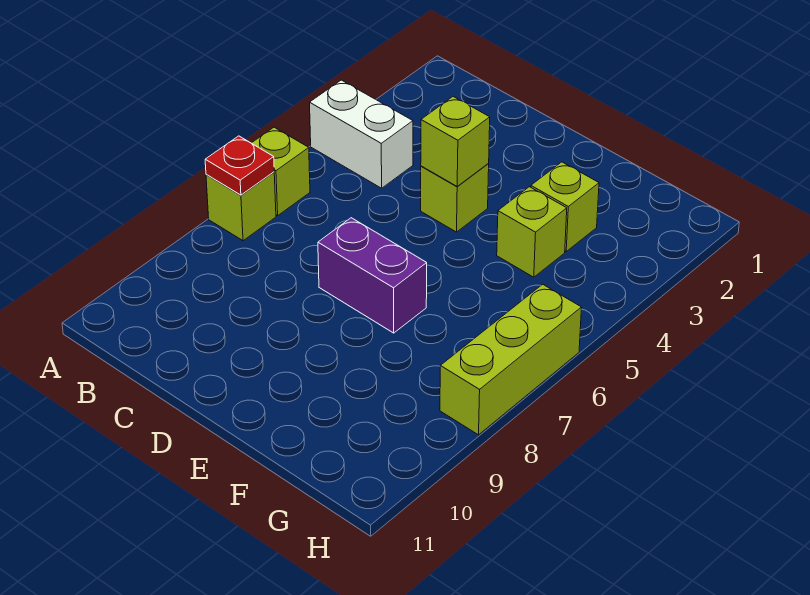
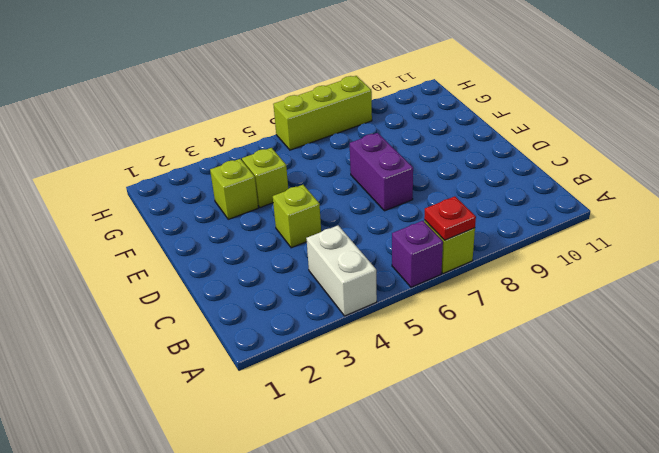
lime 1x1 brick [252,127,310,216] -> purple 1x1 brick [392,221,443,287]
lime 1x1 brick [421,97,490,187] -> none

